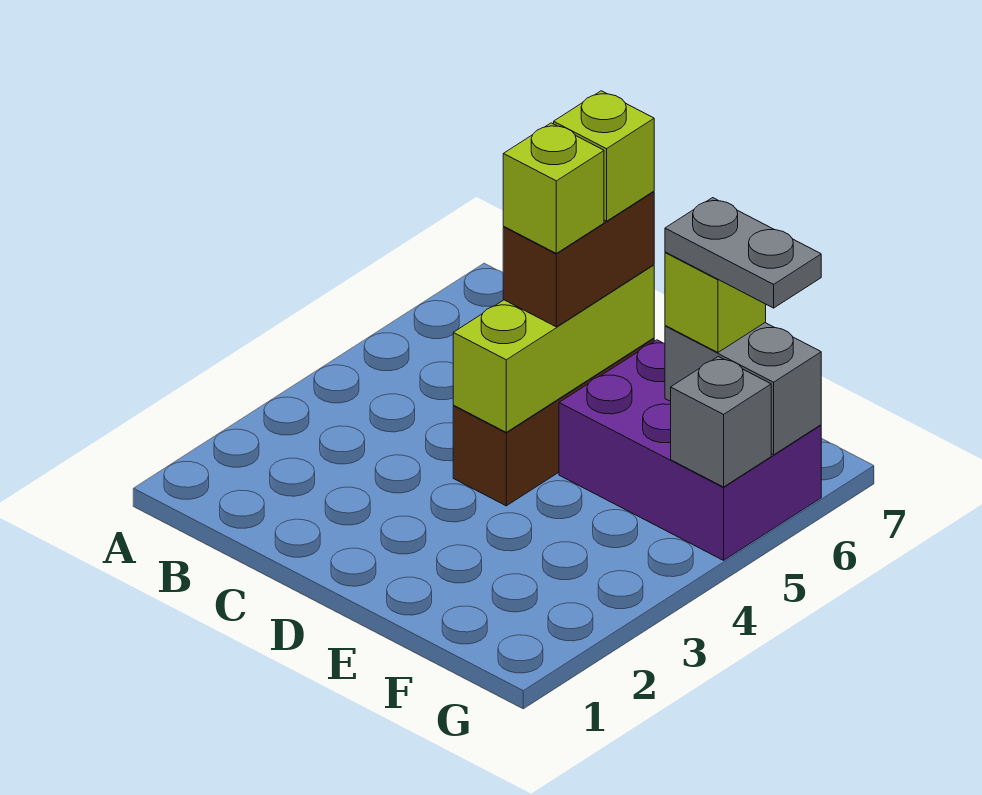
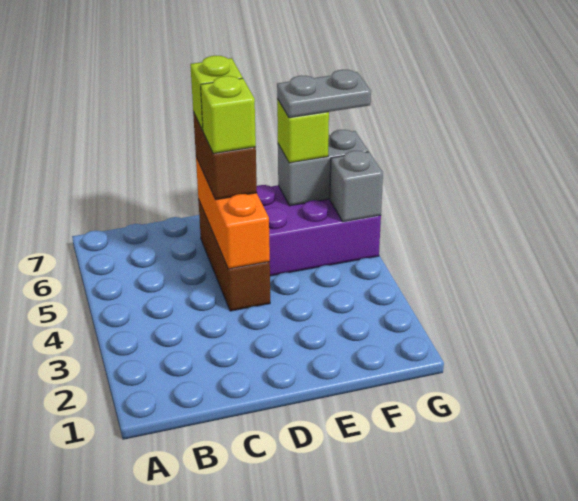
lime 1x3 brick [453,265,654,432] -> orange 1x3 brick [196,157,270,269]

